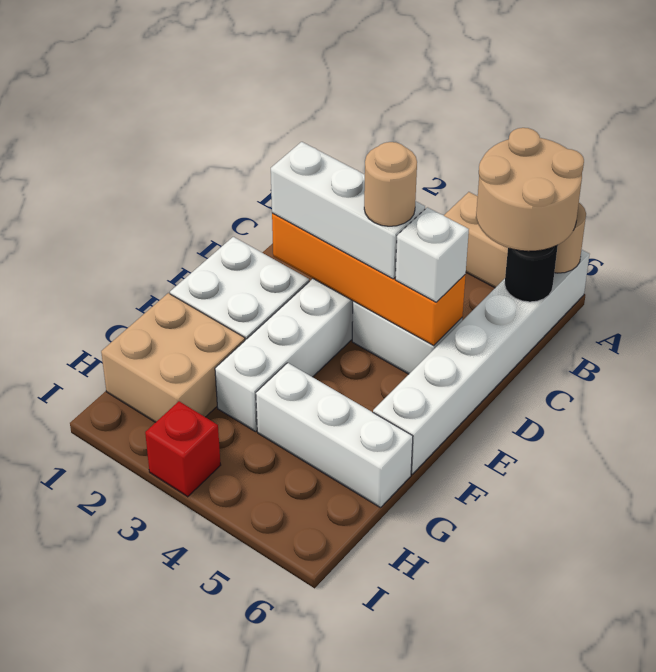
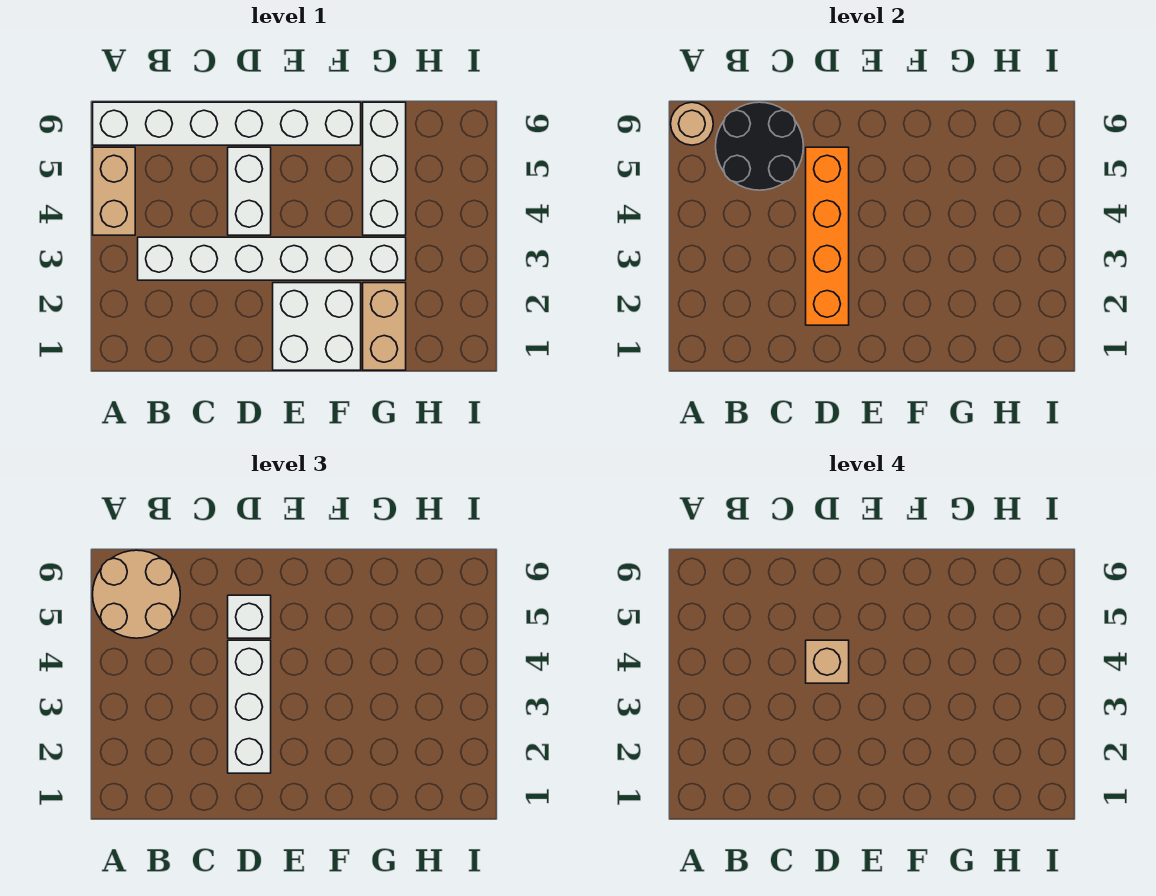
black 1x1 round brick [505,245,558,302] -> black 2x2 round brick [716,102,803,190]
tan 1x1 round brick [364,142,417,226] -> tan 1x1 brick [806,640,849,683]
tan 2x2 brick [101,293,245,422] -> tan 1x2 brick [363,283,406,370]
red 1x1 brick [145,401,221,497] -> none

